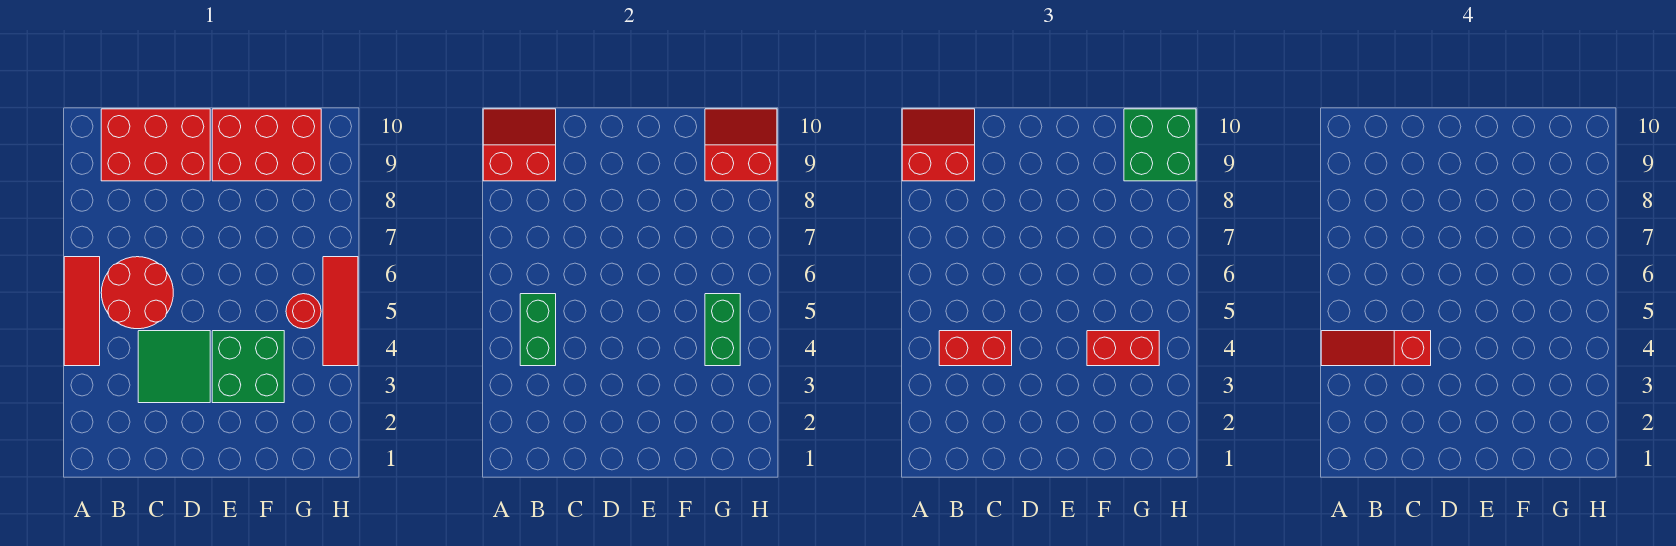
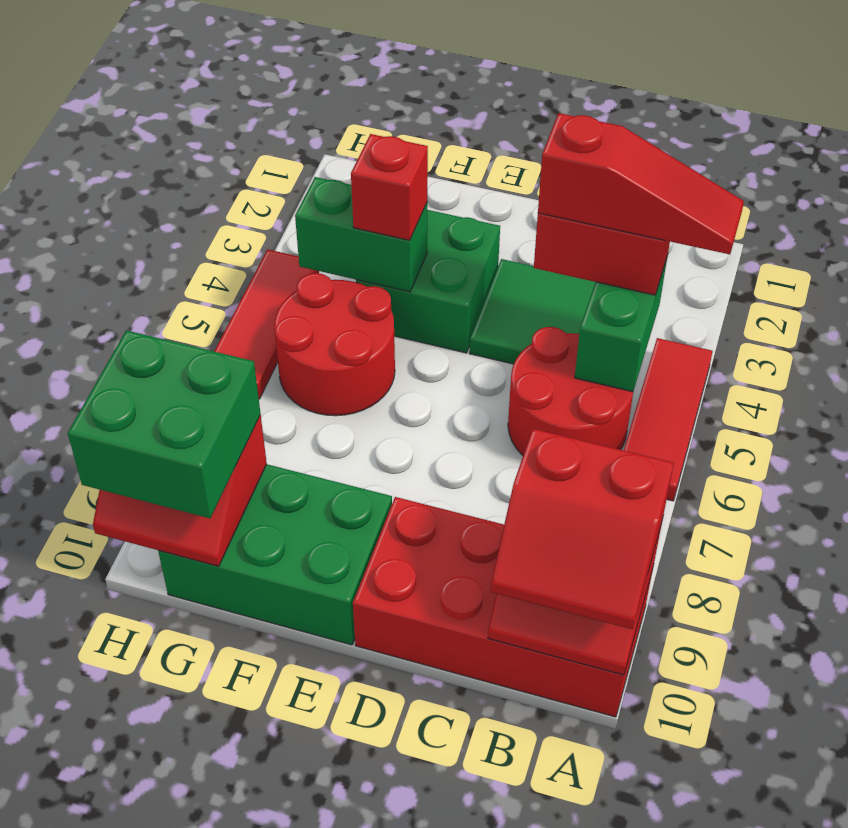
red 2x3 brick [101,109,210,181] -> red 2x4 brick [353,497,654,717]
red 2x3 brick [212,109,321,181] -> green 2x3 brick [158,464,392,645]
red 1x2 brick [1087,331,1159,366] -> red 1x1 brick [351,134,428,240]
green 1x2 brick [705,294,740,366] -> green 1x2 brick turned to [295,177,427,292]
red 1x1 round brick [286,294,321,329] -> red 2x2 round brick [274,273,395,416]

